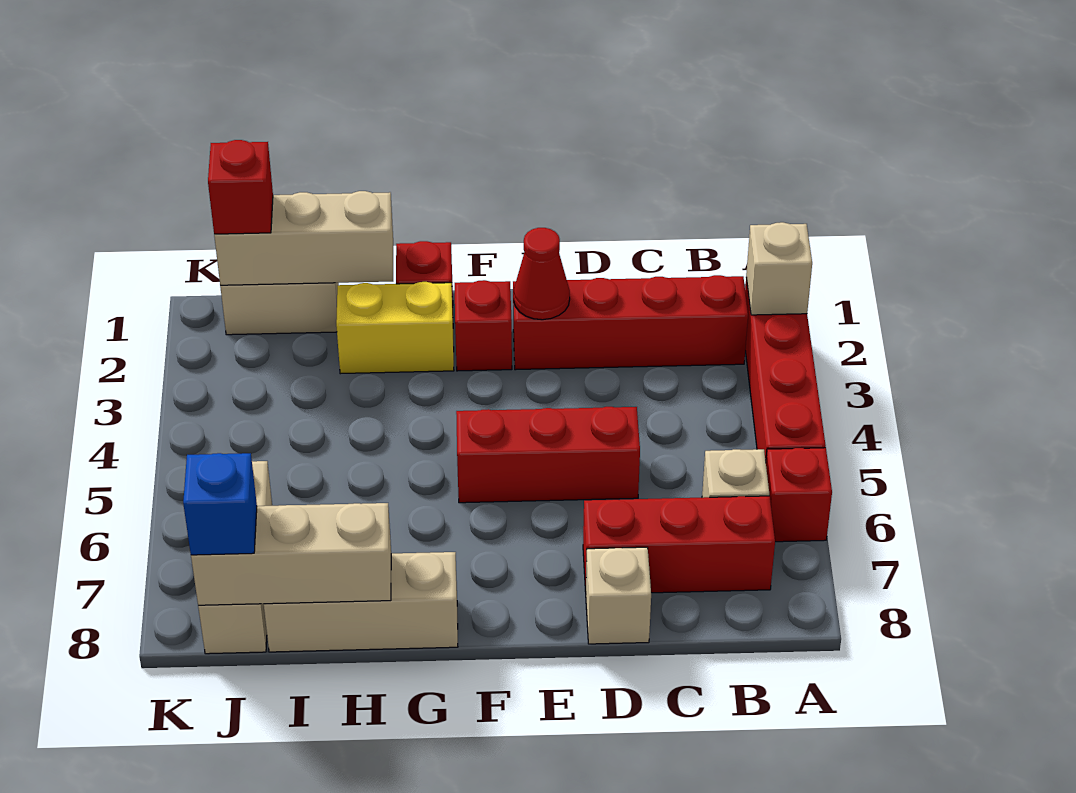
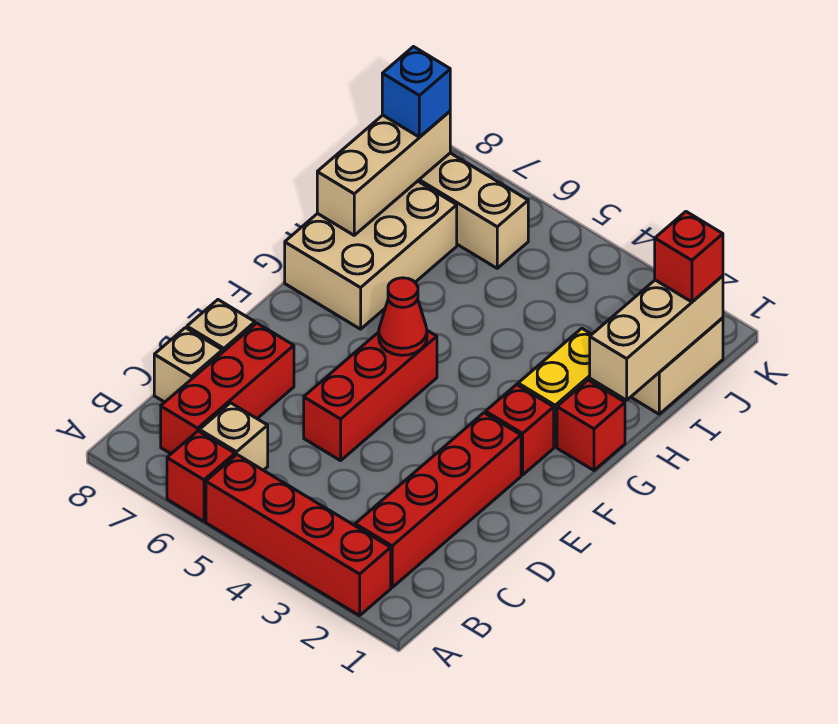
tan 1x1 brick [746,222,812,315] -> tan 1x1 brick moved to [154,328,222,402]
red 1x1 cone [514,228,570,320] -> red 1x1 cone moved to [379,278,427,355]
tan 1x3 brick [264,552,458,652] -> tan 2x3 brick [285,181,457,329]

